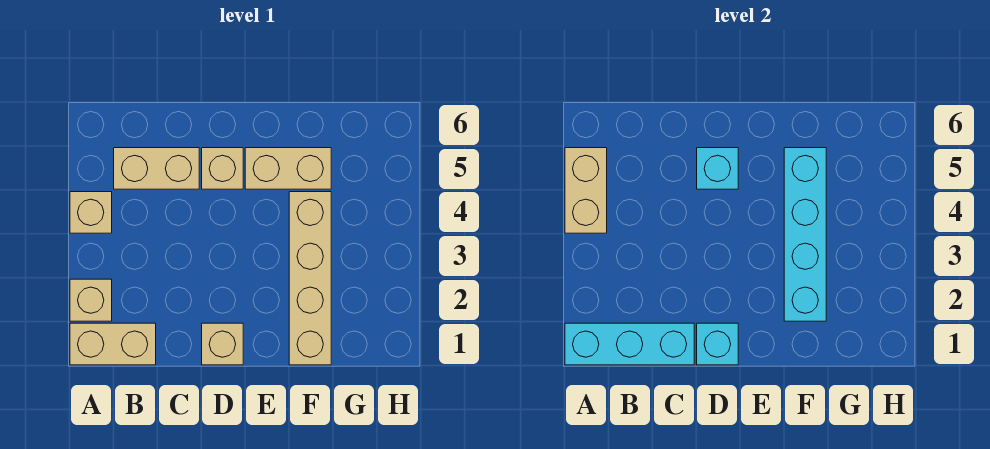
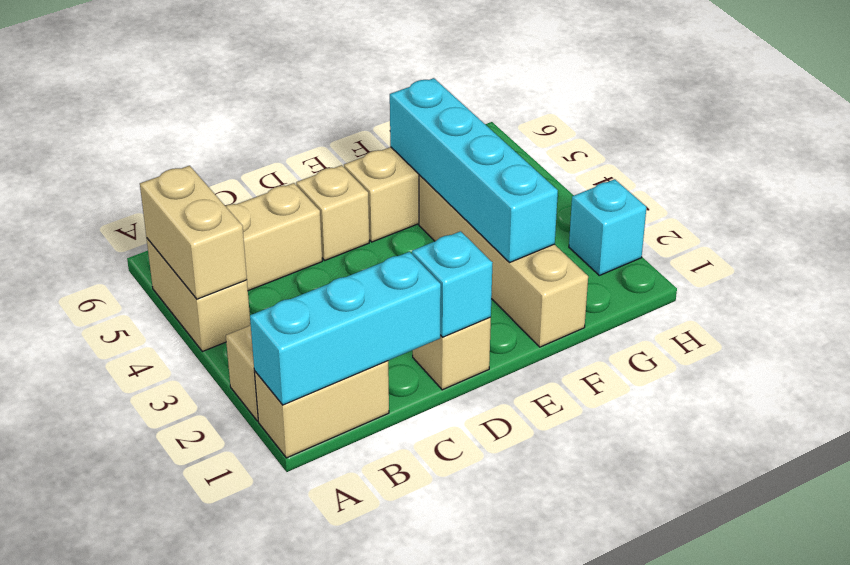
tan 1x1 brick [70,192,112,233] -> tan 1x2 brick [147,239,251,351]
cyan 1x1 brick [697,148,738,189] -> cyan 1x1 brick moved to [569,179,646,275]

